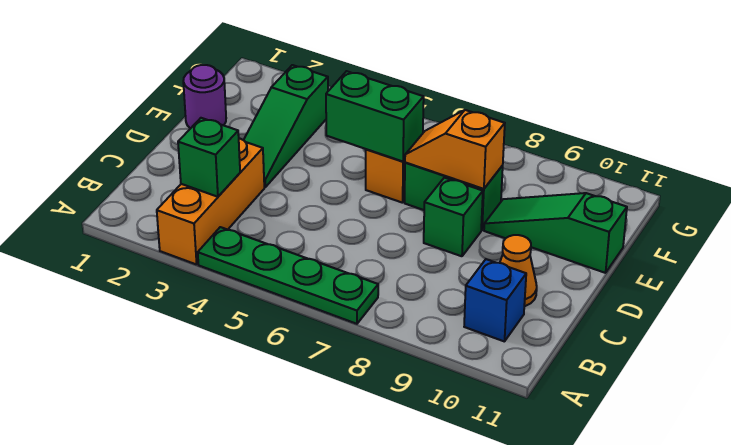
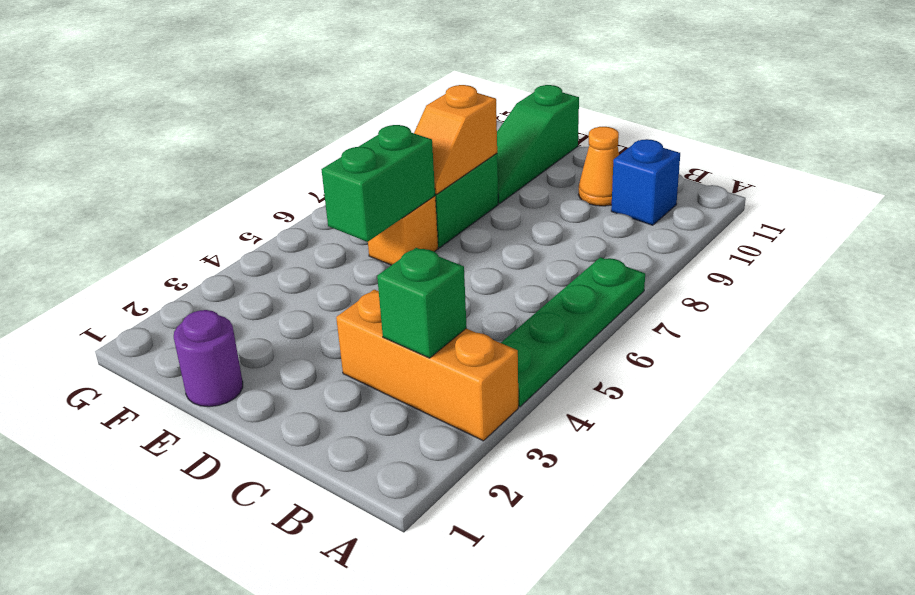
green 1x3 slope [244,65,328,187] -> none
green 1x1 brick [424,178,483,256] -> none

